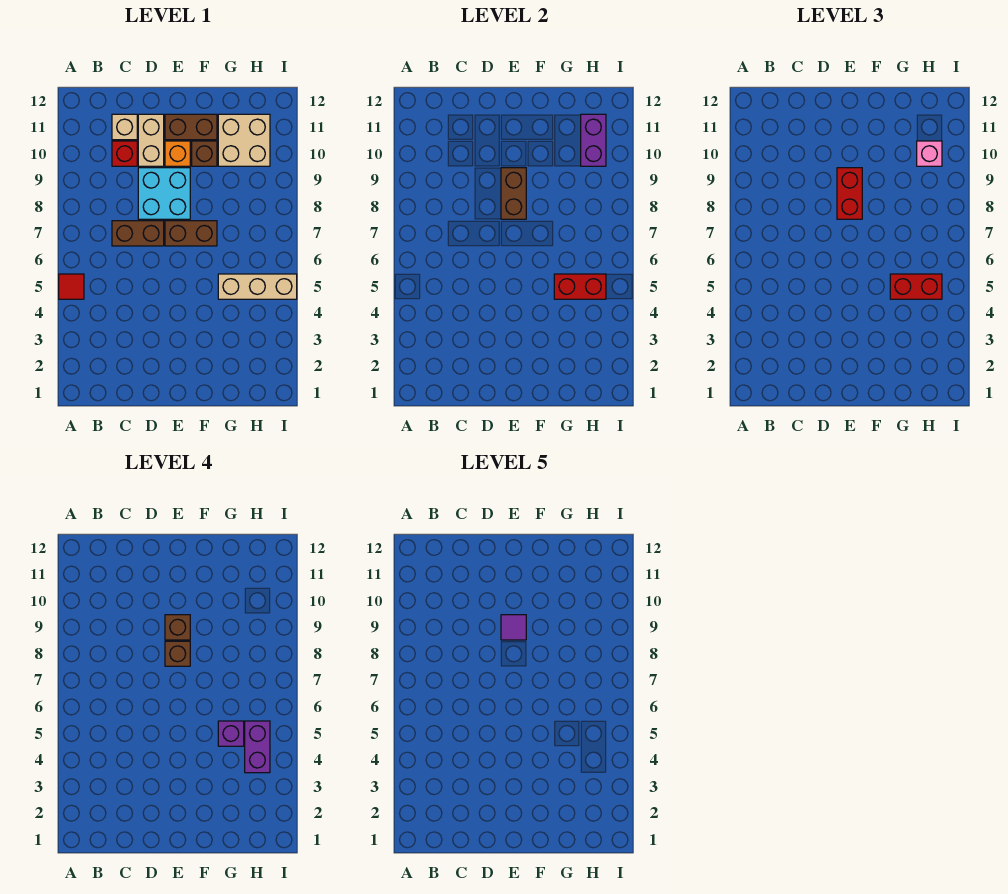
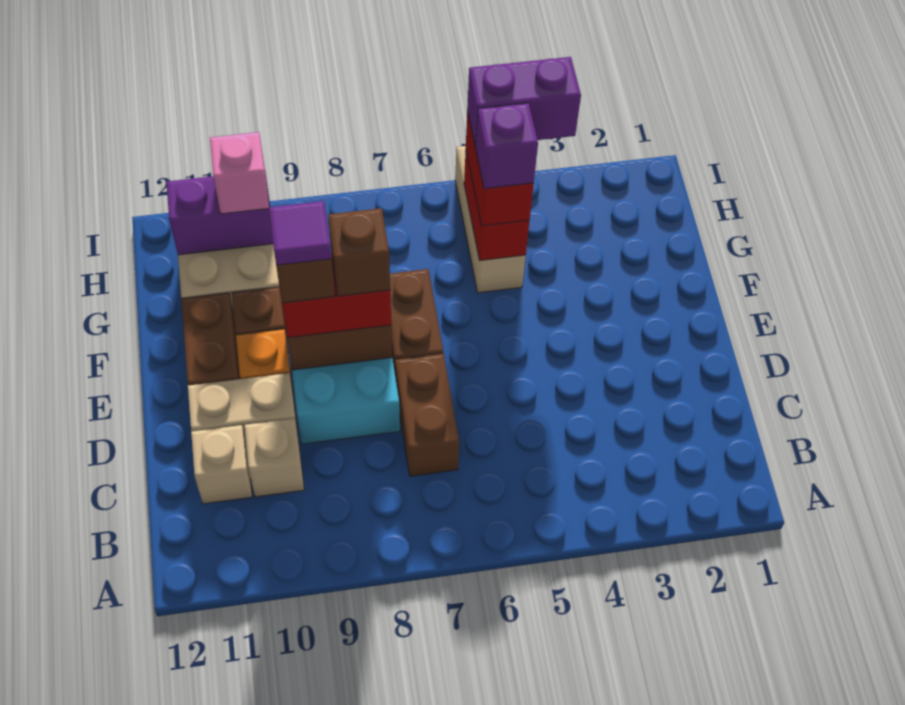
red 1x1 tile [59,274,84,299] -> none
red 1x1 brick [112,141,137,166] -> tan 1x1 brick [245,418,304,497]

